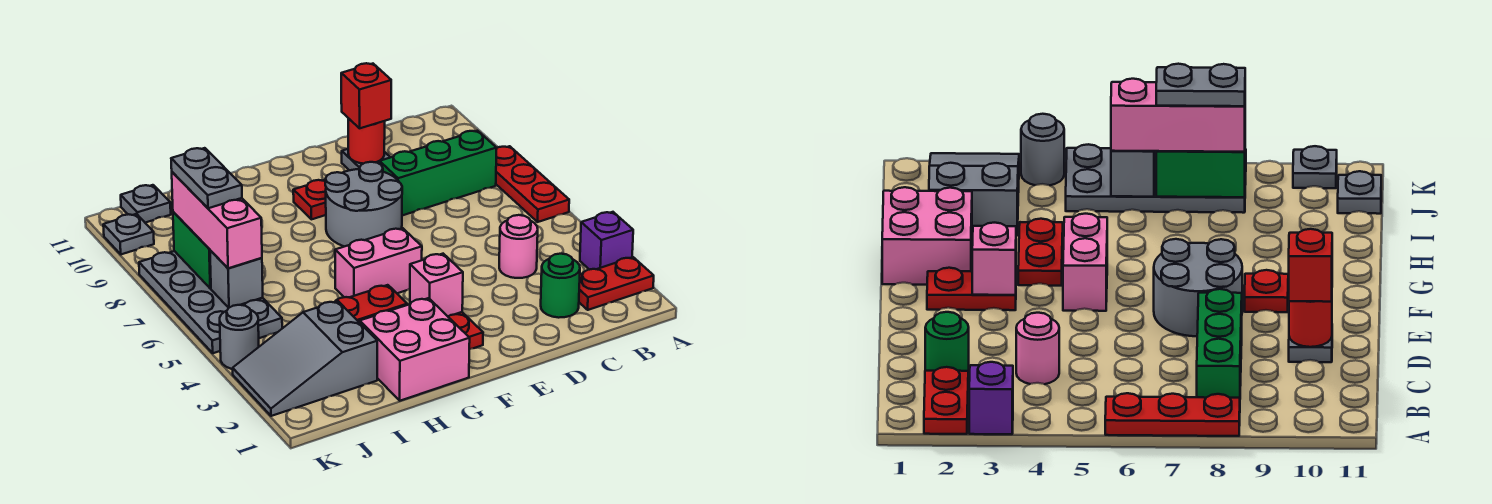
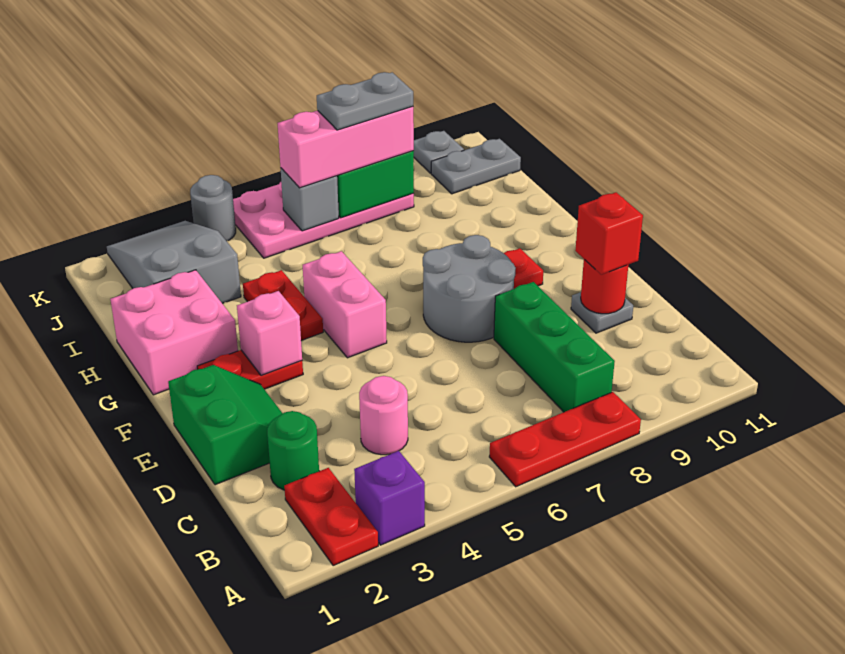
none -> green 2x2 slope [168,365,283,485]
grey 2x4 plate [139,251,282,353] -> pink 2x4 plate [233,182,414,258]
grey 1x1 plate [121,185,171,223] -> grey 1x2 plate [431,139,521,194]

